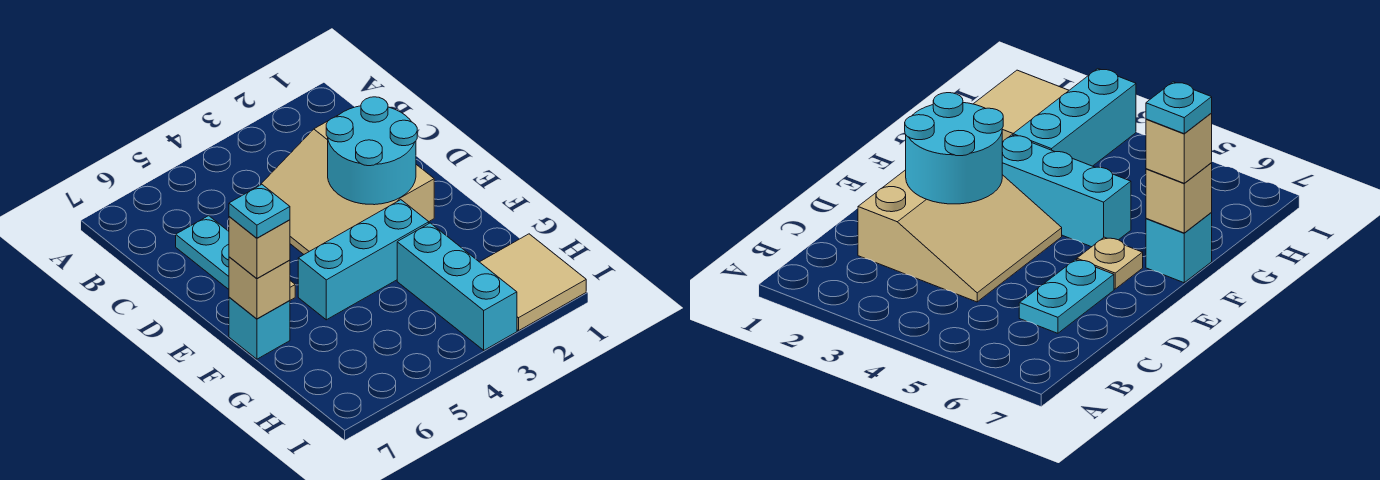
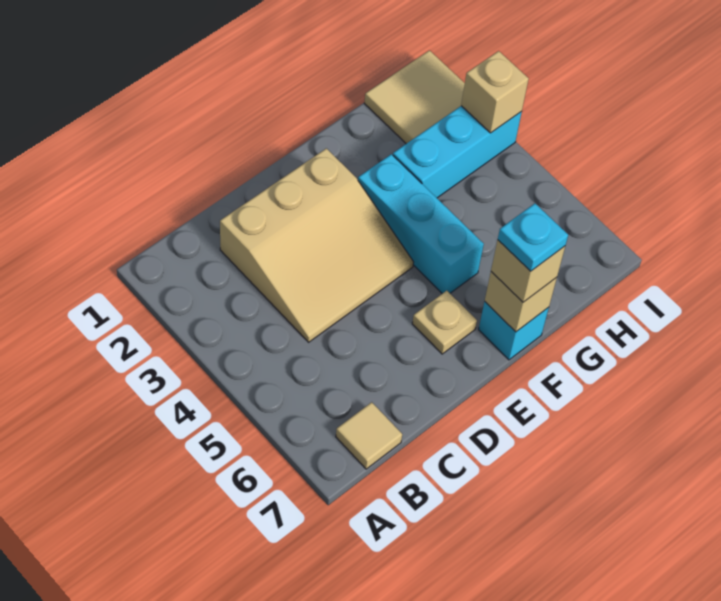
none -> tan 1x1 tile [336,402,402,469]
cyan 1x2 plate [176,216,229,289] -> none
cyan 2x2 round brick [326,97,417,205] -> none
none -> tan 1x1 brick [461,51,529,133]

